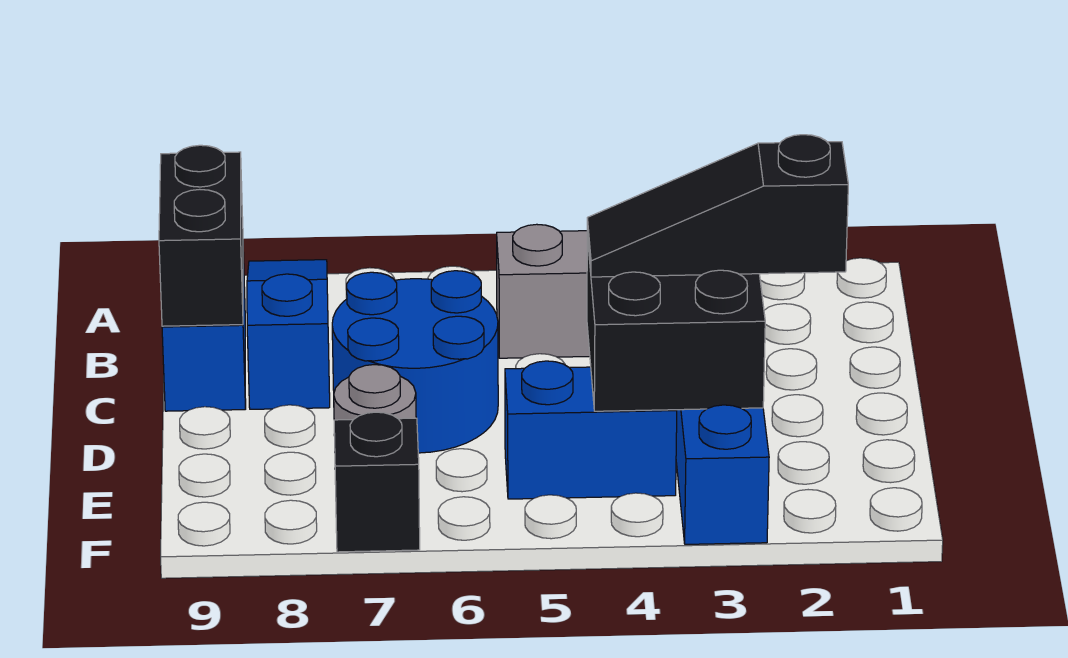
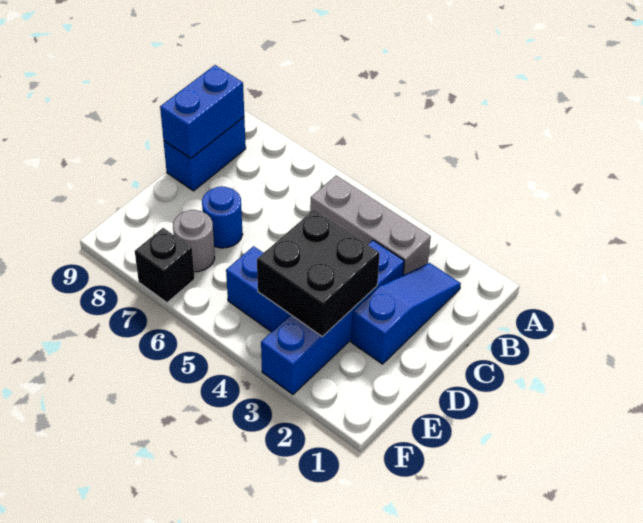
blue 1x3 slope [247,260,330,409] -> blue 1x3 slope moved to [351,263,461,364]
black 1x2 brick [159,145,243,326] -> blue 1x2 brick [160,65,244,158]
blue 2x2 round brick [332,271,498,453] -> blue 1x1 round brick [202,186,243,248]
black 1x3 slope [587,135,848,277] -> none

